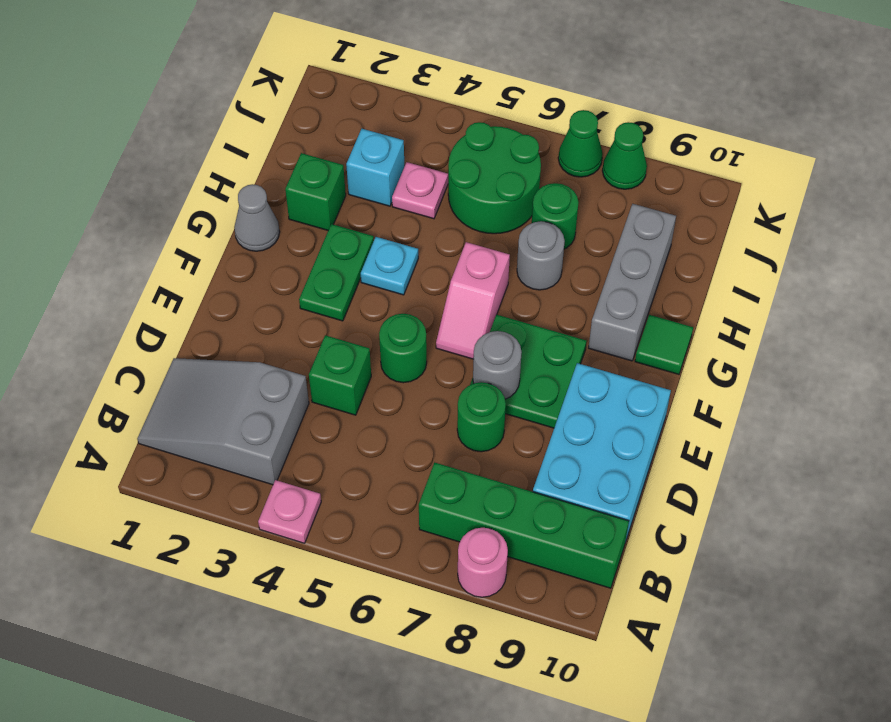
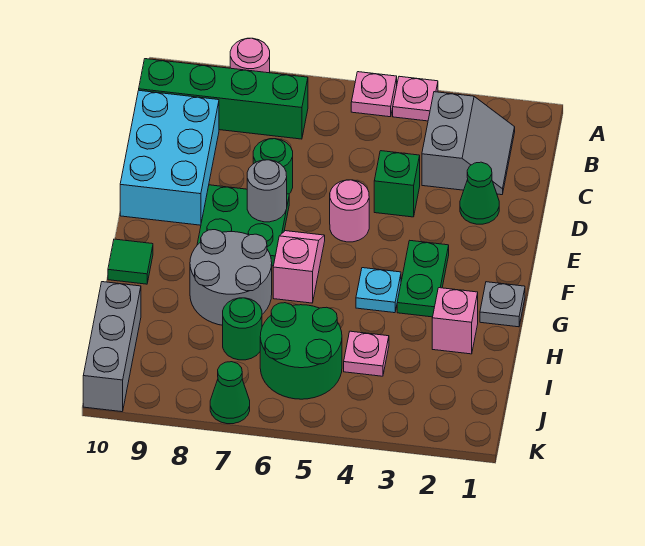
none -> pink 1x1 plate [351,72,397,117]
grey 2x3 slope [137,358,309,485] -> grey 2x2 slope [422,92,515,195]
green 1x1 round brick [379,314,427,383] -> pink 1x1 round brick [330,180,369,242]
grey 1x1 cone [234,184,280,251] -> grey 1x1 plate [480,282,525,327]
grey 1x3 brick [589,204,676,361] -> grey 1x3 brick moved to [83,282,141,412]
green 1x1 brick [285,153,346,230] -> pink 1x1 brick [432,288,478,354]
grey 1x1 round brick [517,221,565,290] -> grey 2x2 round brick [190,230,272,325]
cyan 1x1 brick [346,129,404,206] -> none
green 1x1 cone [602,122,647,189] -> green 1x1 cone moved to [460,162,499,224]

